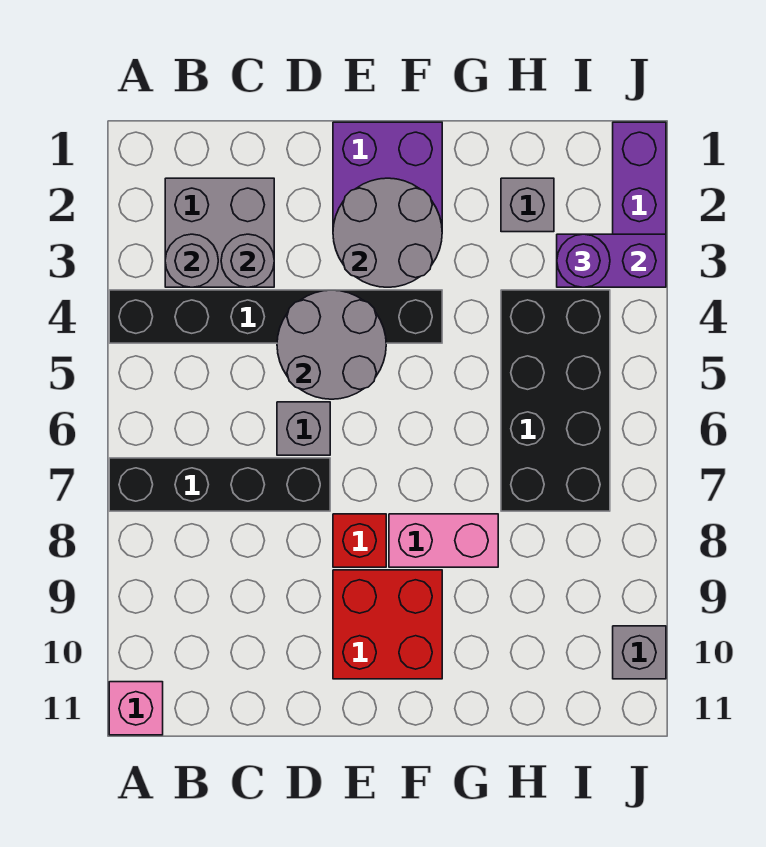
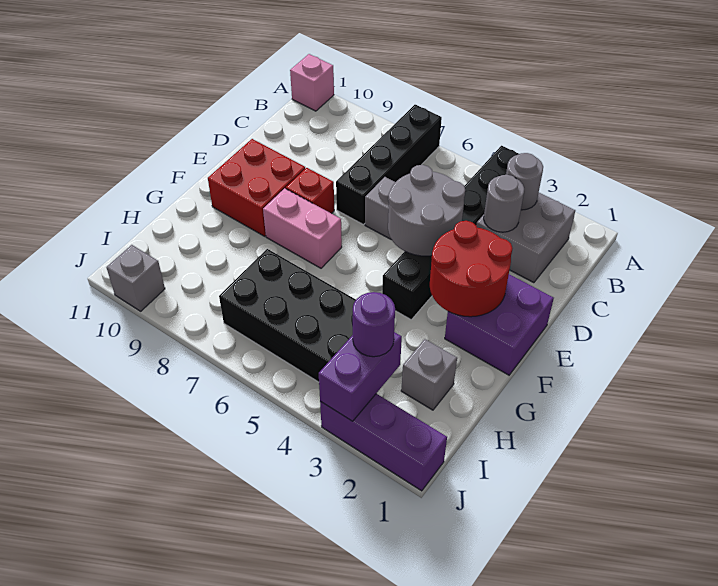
grey 2x2 round brick [333,178,442,287] -> red 2x2 round brick [430,221,513,317]
pink 1x2 brick [389,514,498,567] -> pink 1x2 brick turned to [263,188,342,268]

